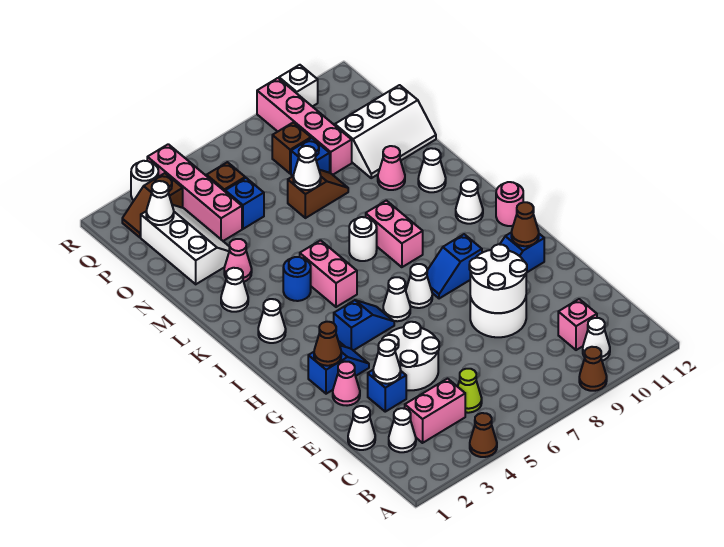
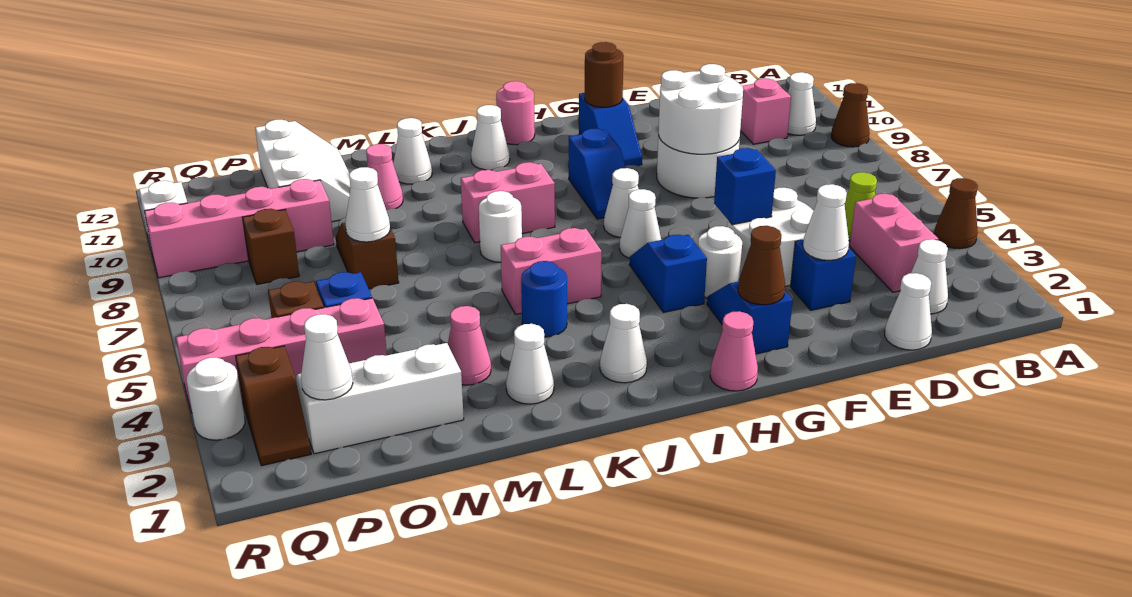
pink 1x1 cone [333,362,360,406] -> pink 1x1 cone moved to [710,311,758,391]
none -> white 1x1 round brick [698,226,742,298]
brown 1x1 cone [511,202,539,246] -> brown 1x1 round brick [585,42,624,107]
blue 1x1 brick [291,138,330,176] -> blue 1x1 brick moved to [714,148,776,225]

